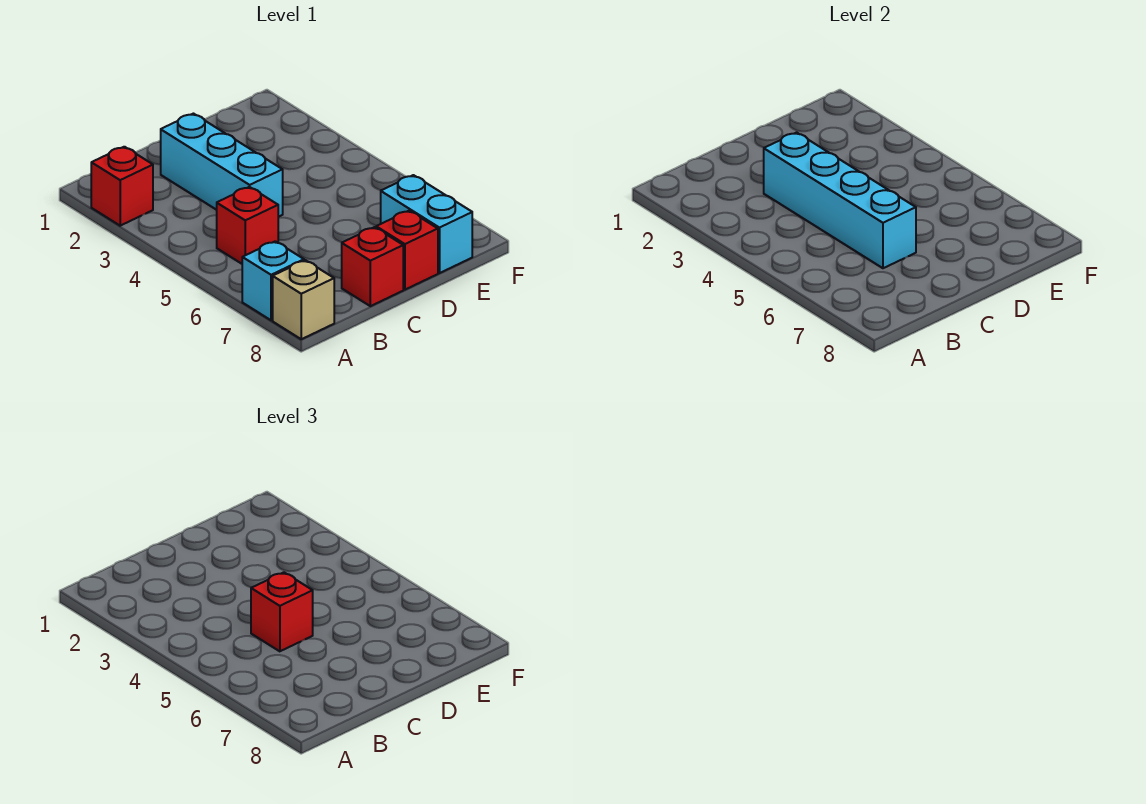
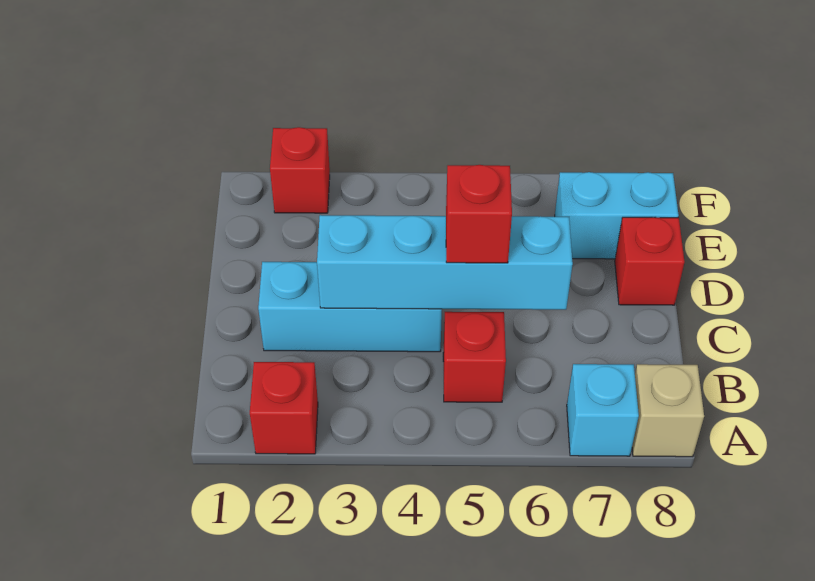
red 1x1 brick [342,227,403,306] -> red 1x1 brick moved to [270,127,330,213]

